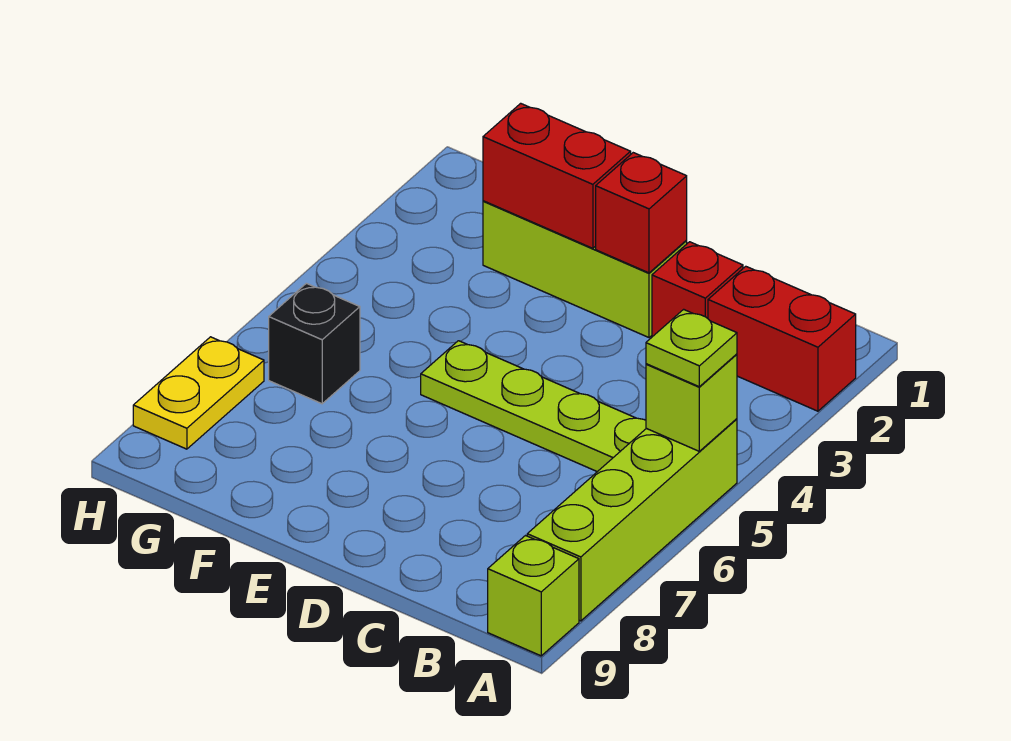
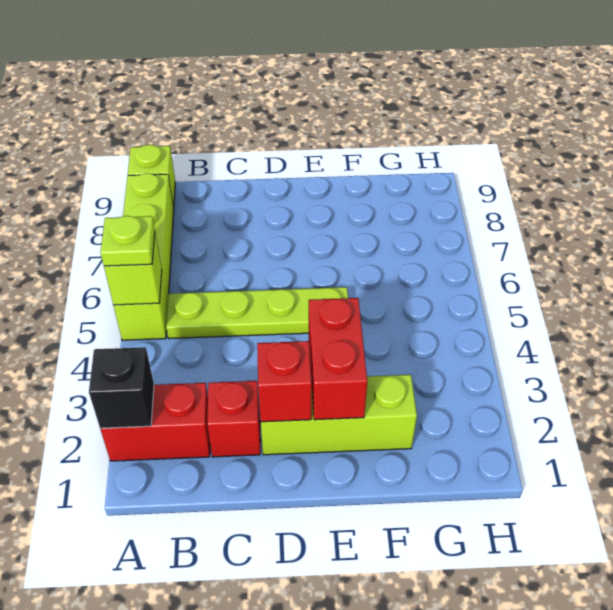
red 1x2 brick [483,103,631,248] -> red 1x2 brick turned to [309,298,367,420]
black 1x1 brick [269,283,360,404] -> black 1x1 brick moved to [89,347,154,428]
yellow 1x2 plate [133,337,264,449] -> none

